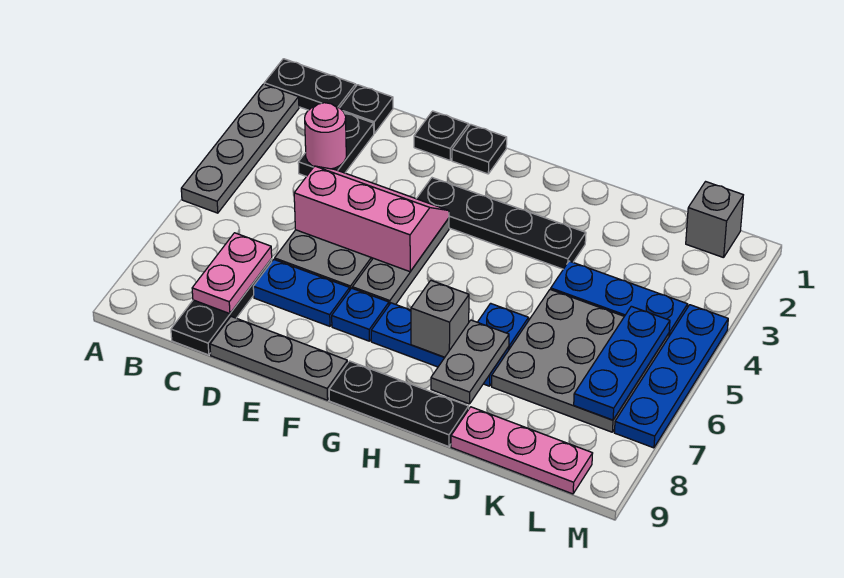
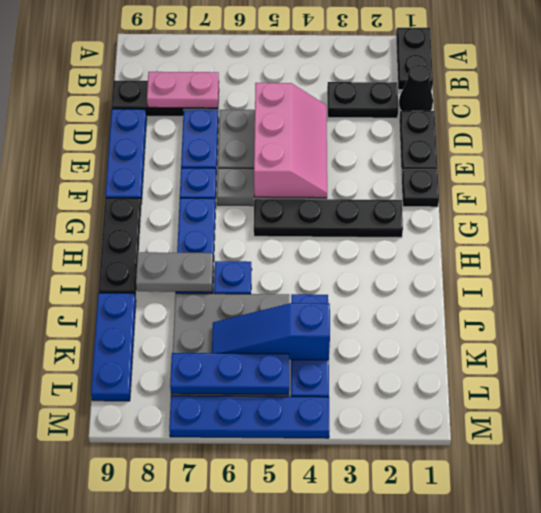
grey 1x4 plate [181,84,299,213] -> none
black 1x1 plate [340,85,393,134] -> black 1x1 cone [399,65,433,111]
pink 1x1 round brick [305,103,346,169] -> none
grey 1x3 plate [210,317,348,400] -> blue 1x3 plate [105,109,147,204]
black 1x1 plate [414,111,468,160] -> black 1x2 plate [399,111,437,176]
black 1x4 plate [416,178,586,269] -> black 1x4 plate turned to [254,199,403,238]
grey 1x1 brick [411,281,469,357] -> none
pink 1x3 plate [451,407,593,494] -> blue 1x3 plate [91,293,136,401]
none -> blue 1x3 slope [212,303,330,360]
grey 1x1 brick [686,182,743,258] -> none

